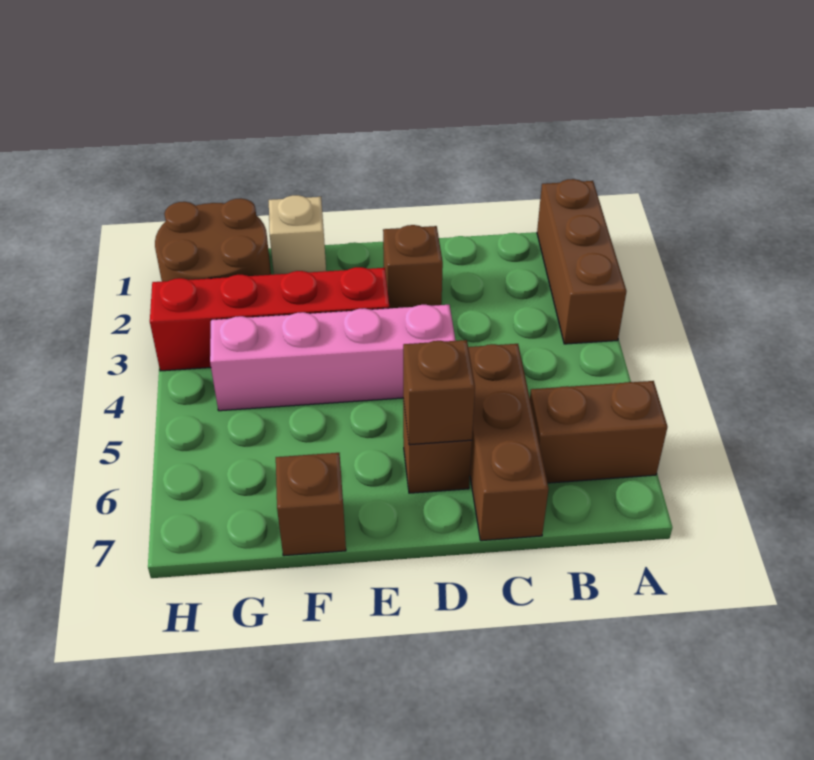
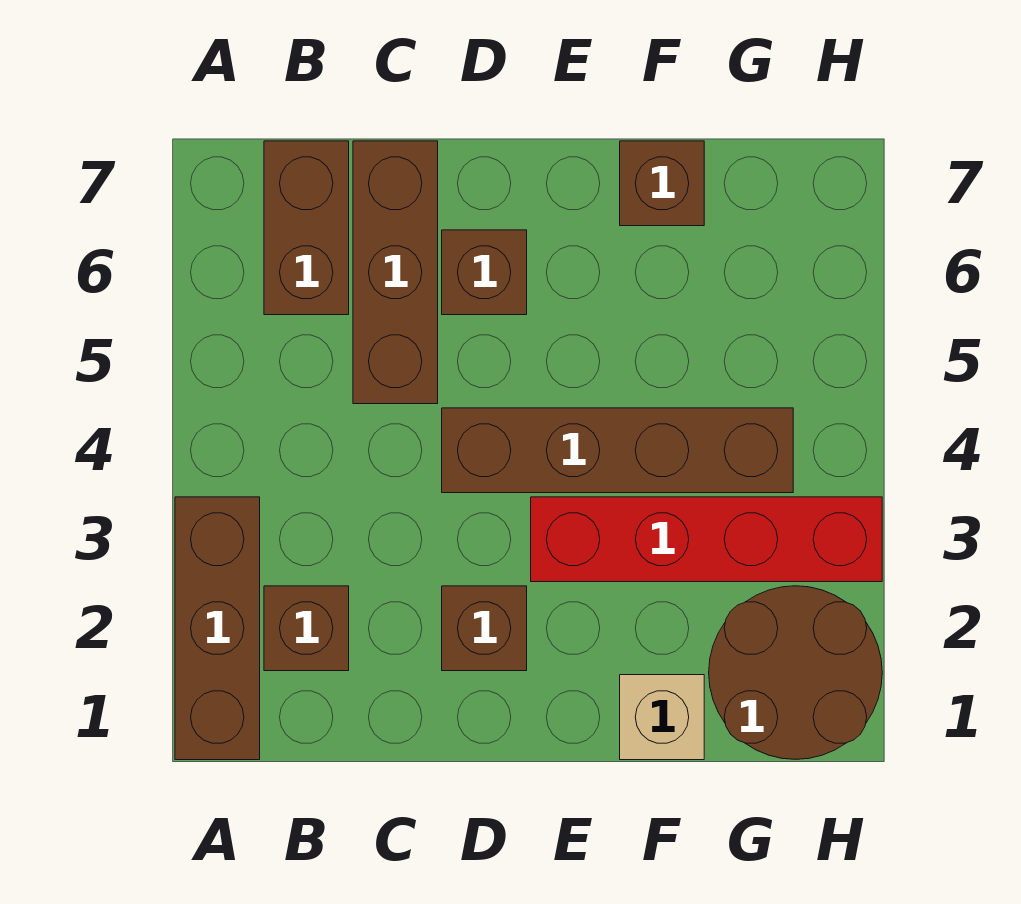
brown 1x2 brick [530,381,668,483] -> brown 1x2 brick turned to [264,141,349,315]
pink 1x4 brick [210,305,456,411] -> brown 1x4 brick [442,408,793,493]
brown 1x1 brick [403,340,475,445] -> brown 1x1 brick moved to [264,586,349,671]

